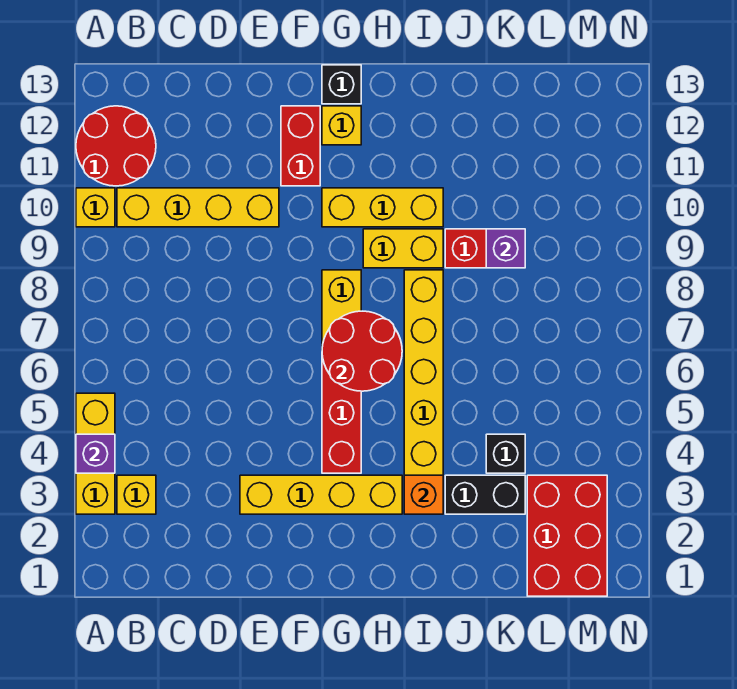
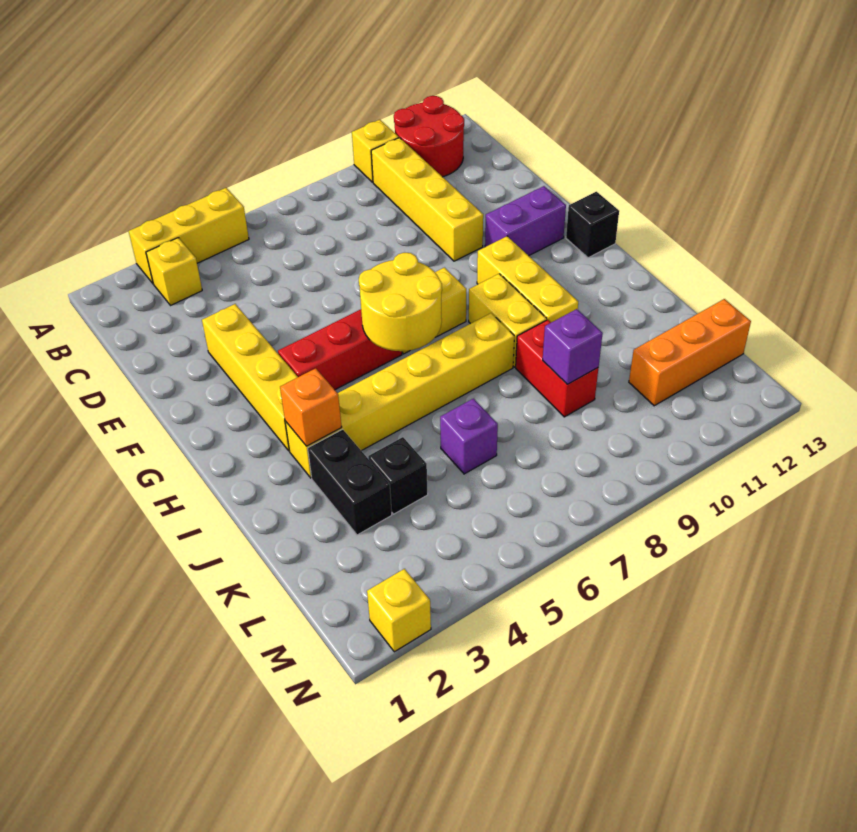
purple 1x1 brick [76,434,115,473] -> purple 1x1 brick moved to [440,399,498,474]
red 1x2 brick [281,106,320,186] -> purple 1x2 brick [485,186,566,256]
red 2x2 round brick [322,311,402,391] -> yellow 2x2 round brick [359,253,442,351]
yellow 1x1 brick [322,106,361,145] -> yellow 1x1 brick moved to [367,569,431,652]
red 2x3 brick [527,475,607,596] -> none
none -> orange 1x3 brick [629,299,751,406]

